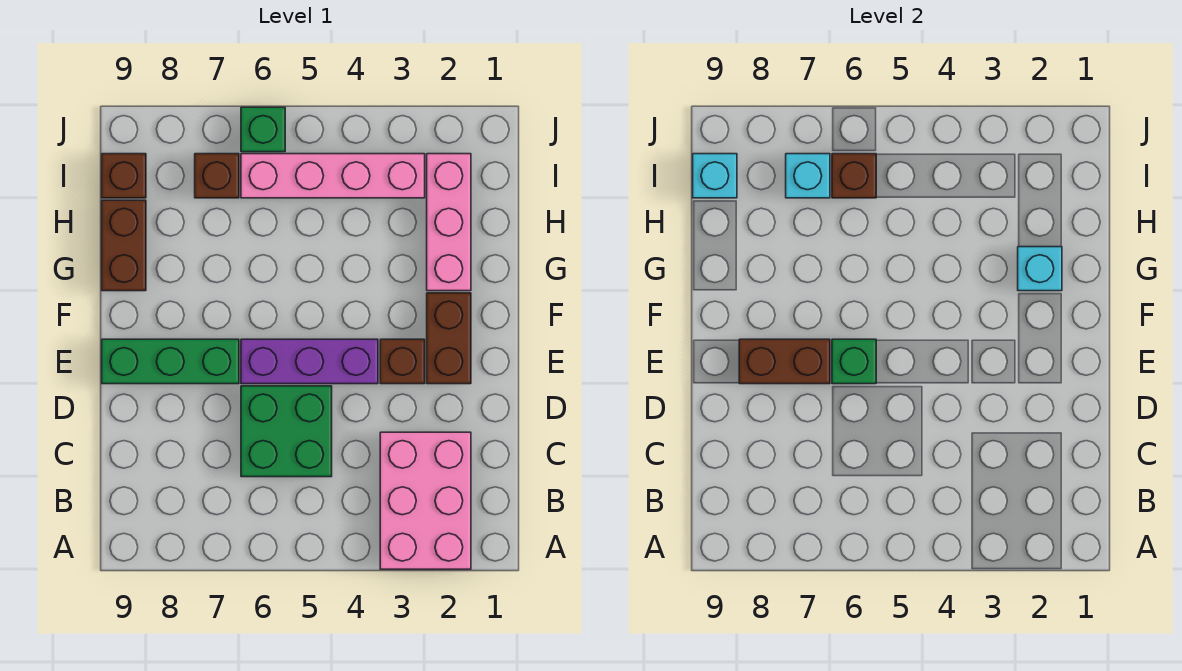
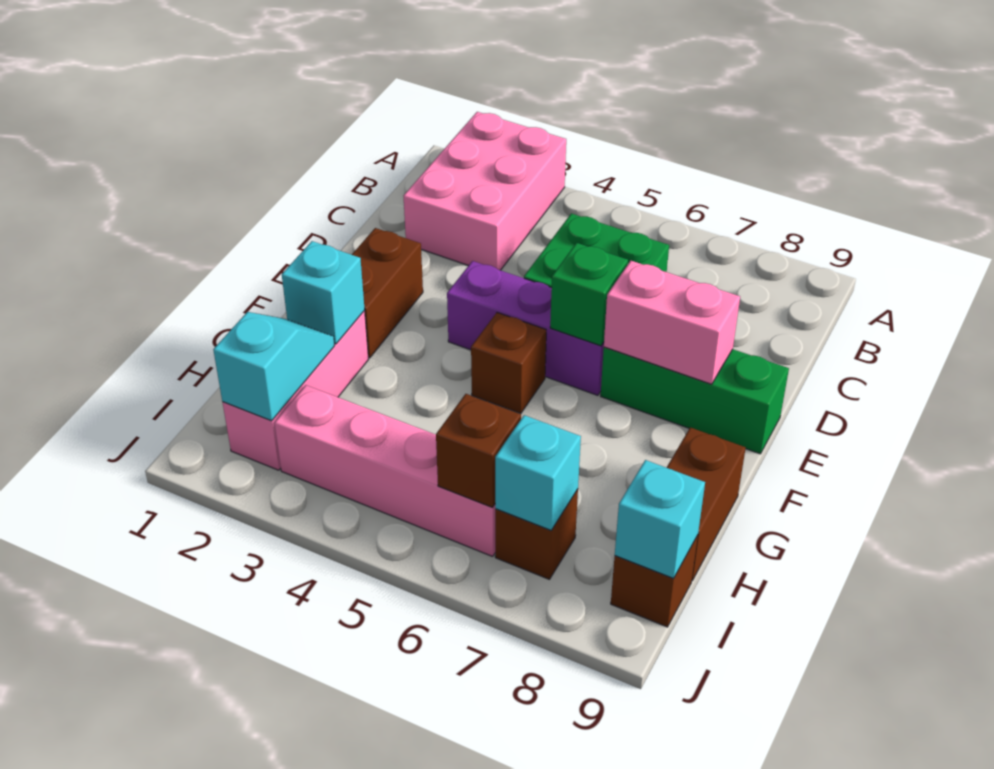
brown 1x1 brick [380,339,425,384] -> brown 1x1 brick moved to [471,313,546,414]
brown 1x2 brick [739,339,830,384] -> pink 1x2 brick [604,261,740,384]
none -> cyan 1x2 slope [213,312,335,421]
green 1x1 brick [241,107,285,152] -> none

